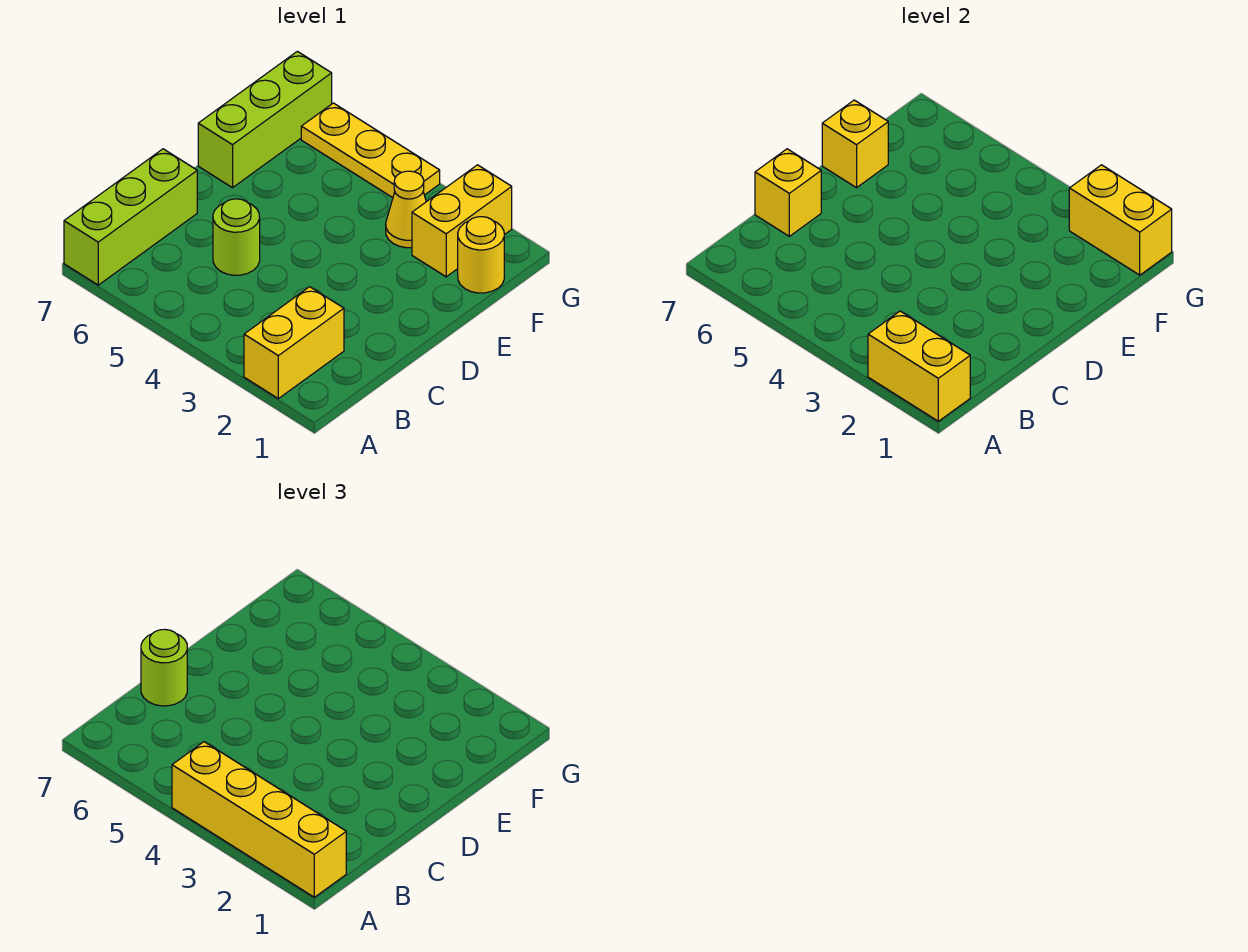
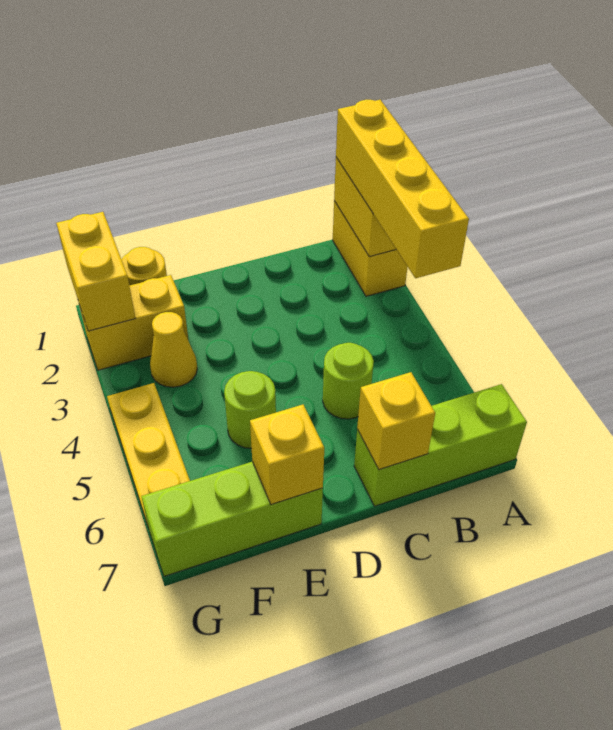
yellow 1x2 brick [244,287,344,399] -> yellow 1x2 brick turned to [333,201,407,296]
lime 1x1 round brick [141,629,187,706] -> lime 1x1 round brick moved to [224,371,276,448]

